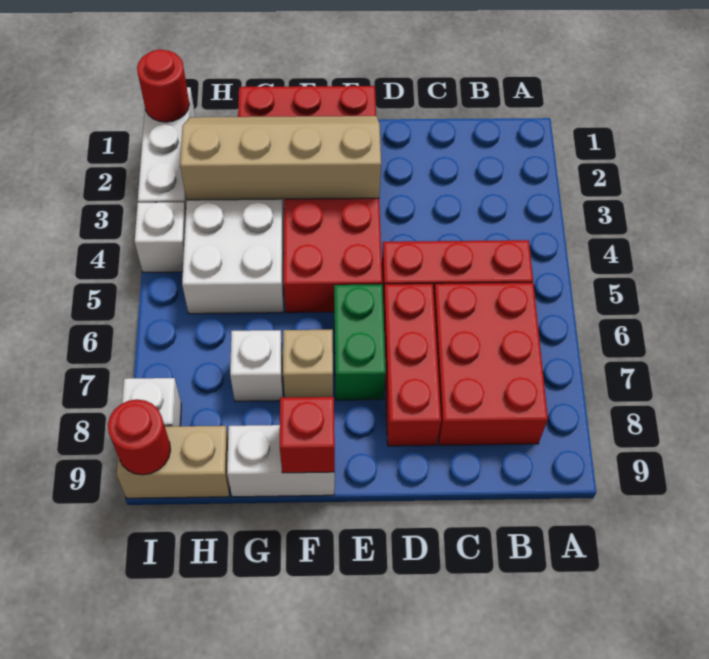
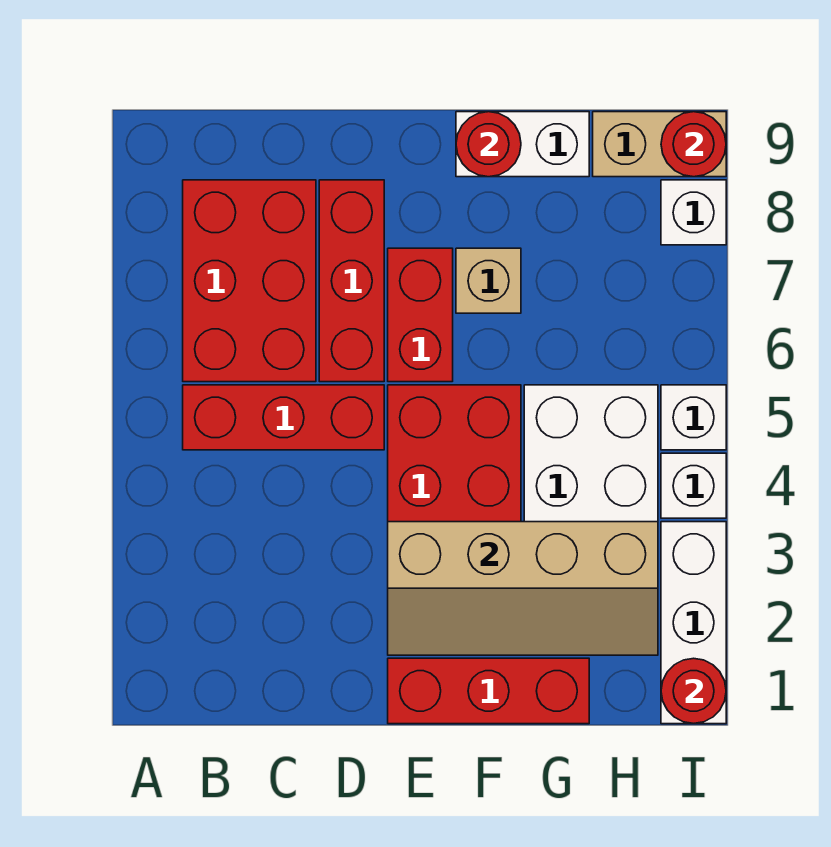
green 1x2 brick [334,284,386,400] -> red 1x2 brick [388,248,453,382]
red 1x1 brick [280,397,335,473] -> red 1x1 round brick [456,112,521,177]
white 1x1 brick [230,330,283,401] -> white 1x1 brick moved to [661,385,726,450]

